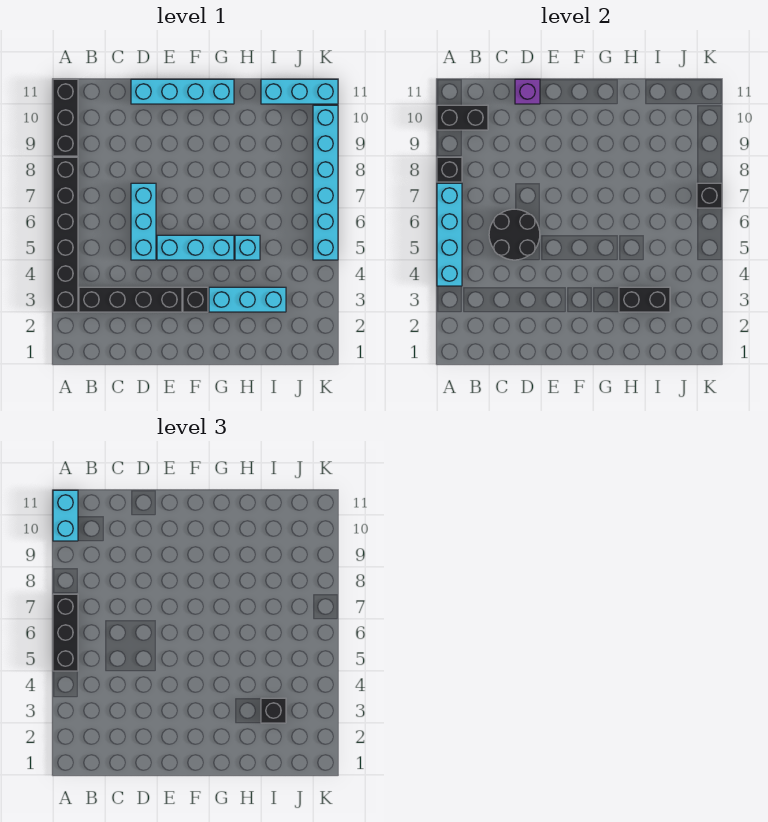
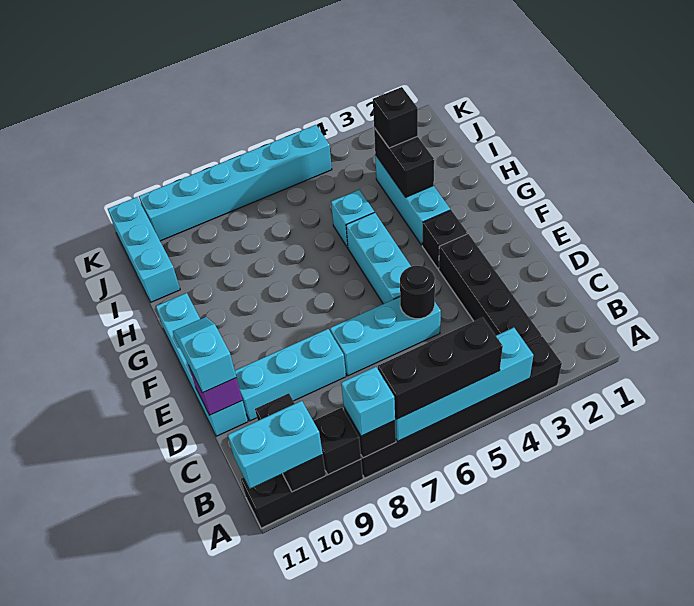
none -> cyan 1x1 brick [341,367,395,436]
black 2x2 round brick [489,209,540,260] -> black 1x1 round brick [400,266,435,319]
none -> cyan 1x3 brick [235,329,346,421]
none -> cyan 1x2 slope [173,317,236,393]
black 1x1 brick [697,183,722,208] -> black 1x1 brick moved to [313,407,361,475]

